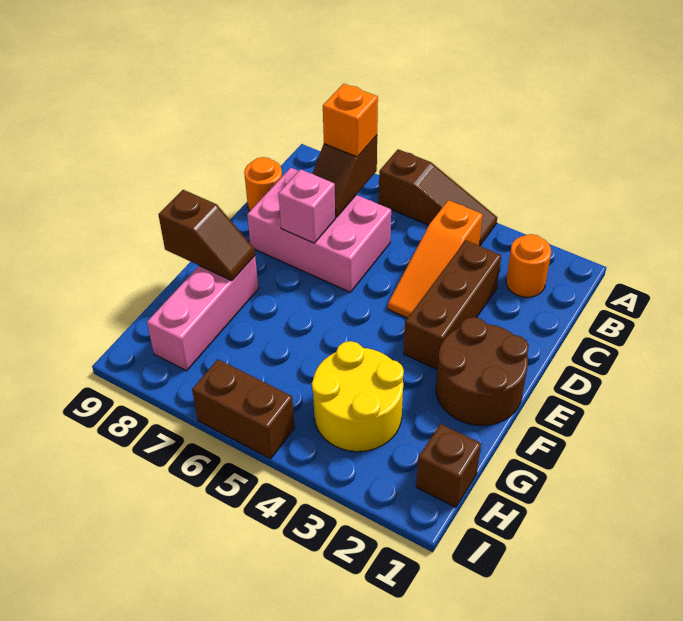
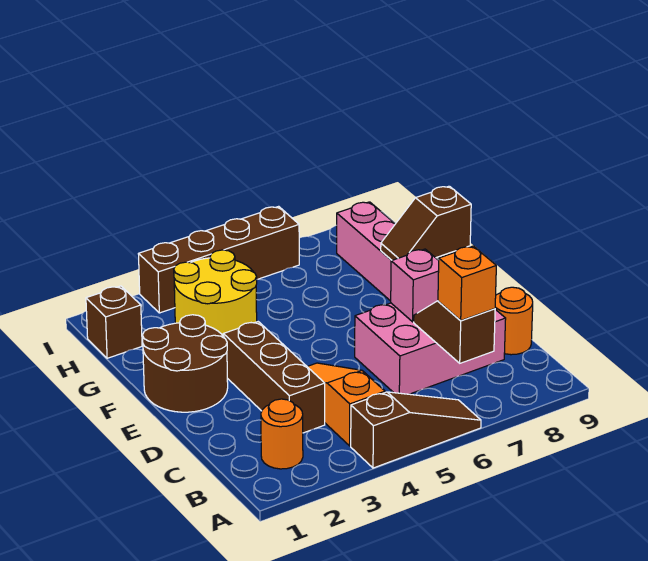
brown 1x3 slope [379,149,497,246] -> brown 1x3 slope turned to [351,392,481,468]
brown 1x2 brick [192,359,295,459] -> brown 1x4 brick [139,206,299,313]

